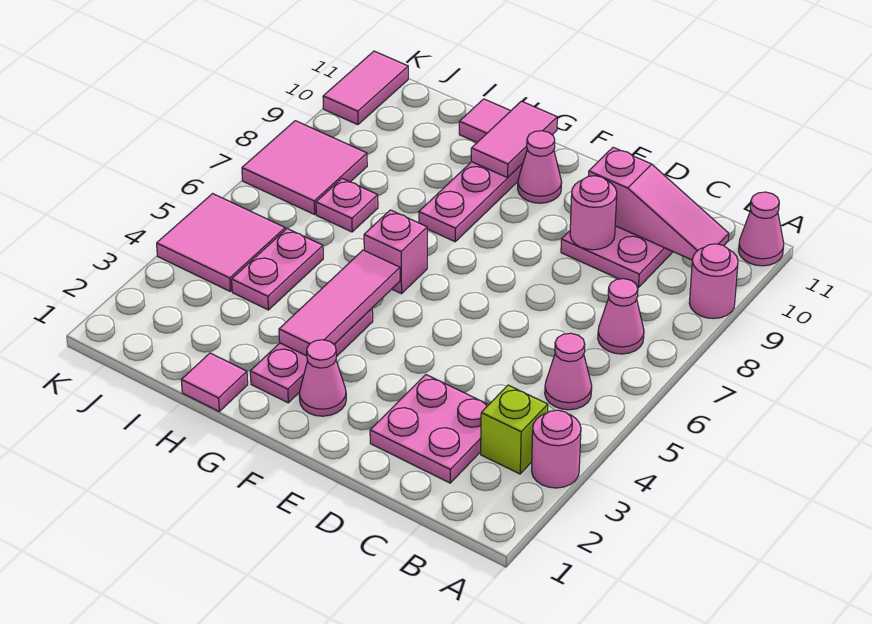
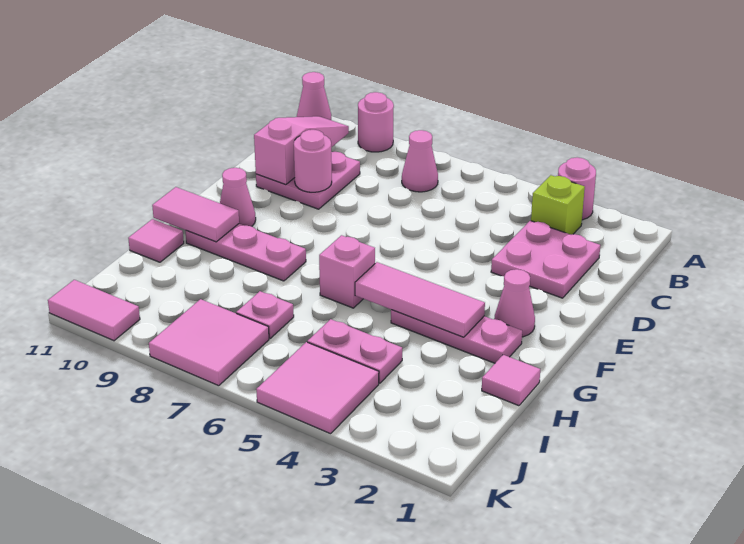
pink 1x1 cone [545,333,592,410] -> none

